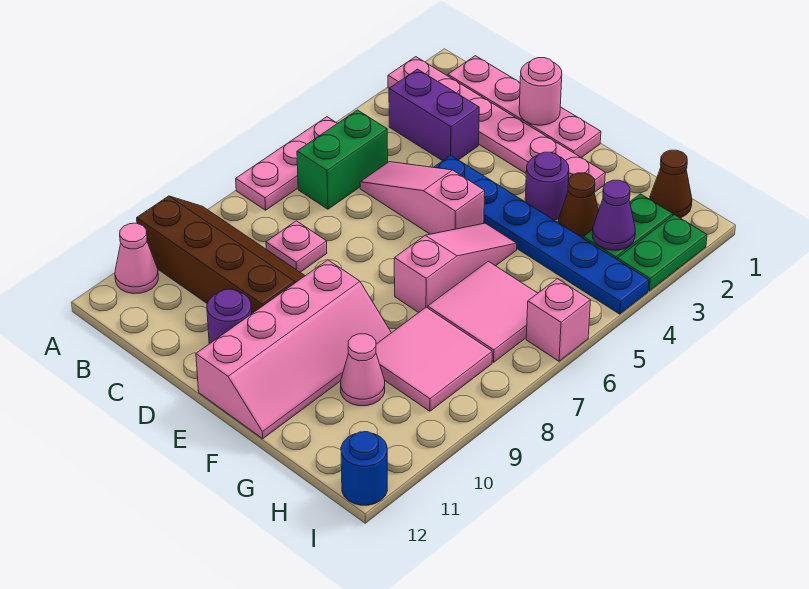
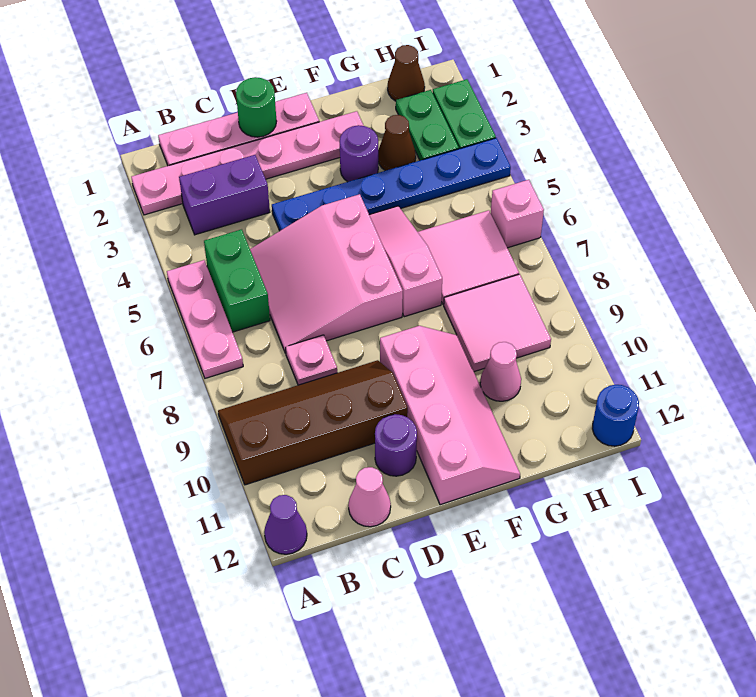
pink 1x1 cone [115,223,158,294] -> pink 1x1 cone moved to [348,467,391,527]
pink 1x3 slope [360,162,485,234] -> pink 3x3 slope [250,194,403,353]
pink 1x1 round brick [519,58,562,125] -> green 1x1 round brick [236,77,277,137]
purple 1x1 cone [592,180,635,250] -> purple 1x1 cone moved to [264,495,307,554]

